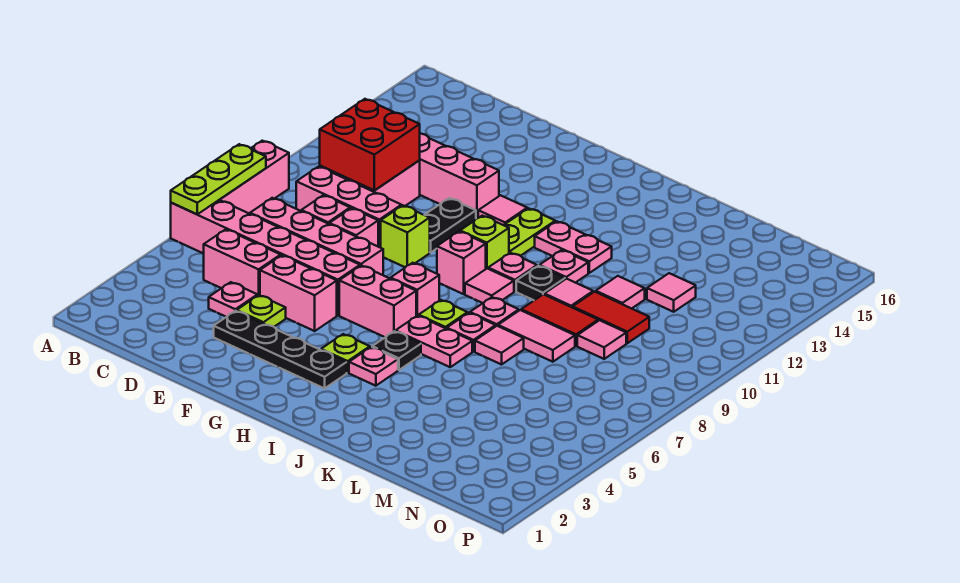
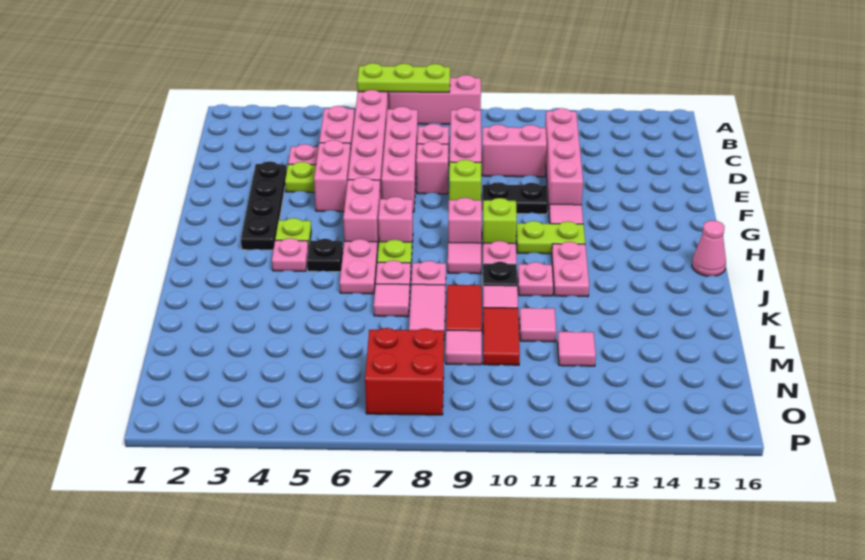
red 2x2 brick [320,99,420,191] -> red 2x2 brick moved to [365,328,444,415]
none -> pink 1x1 cone [692,220,726,276]

